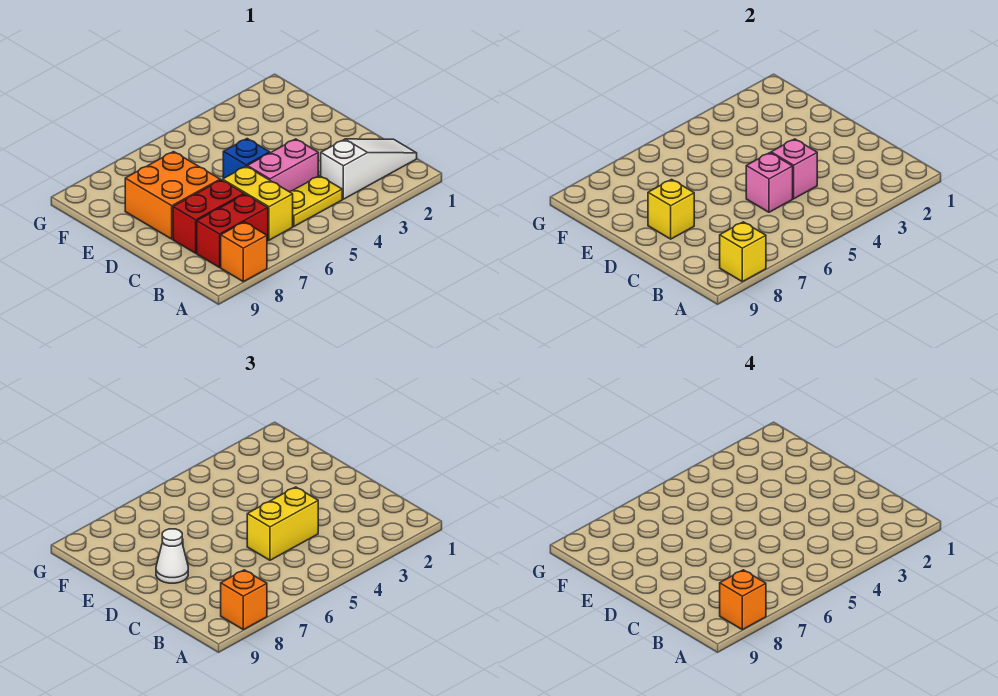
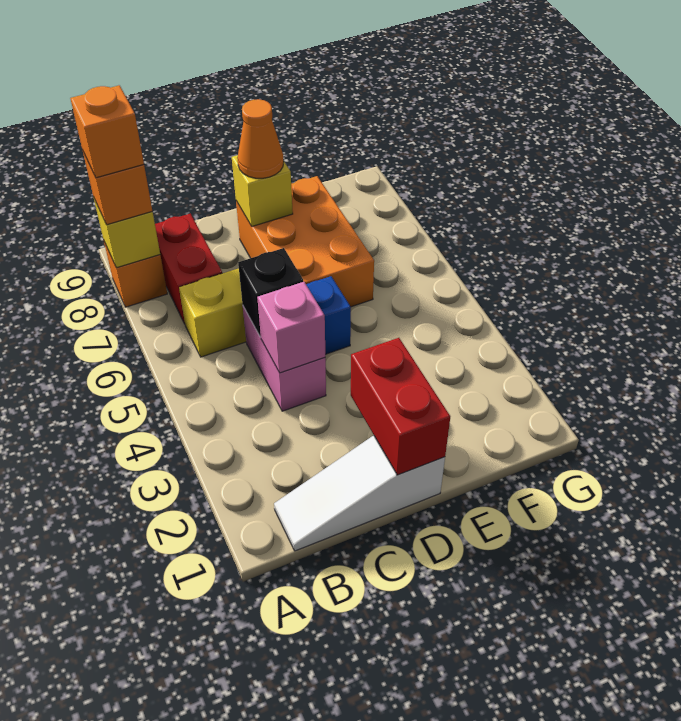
white 1x3 slope [321,139,417,199] -> white 1x3 slope turned to [274,436,445,551]
yellow 1x2 plate [290,176,342,226] -> none
yellow 1x2 brick [247,487,318,560] -> none
pink 1x1 brick [746,153,793,212] -> black 1x1 brick [238,248,303,337]
red 1x2 brick [173,180,244,253] -> red 1x2 brick moved to [351,338,450,475]
orange 2x2 brick [125,152,220,239] -> orange 2x3 brick [236,176,374,307]
white 1x1 cone [156,529,188,583] -> orange 1x1 cone [237,99,284,178]

